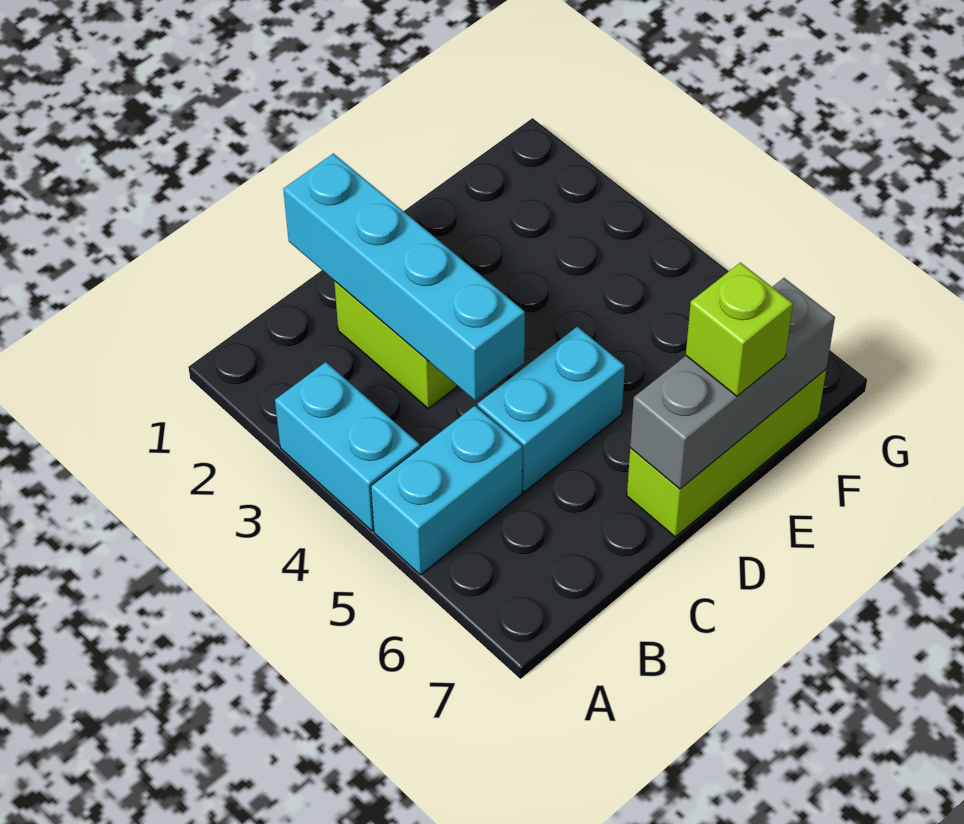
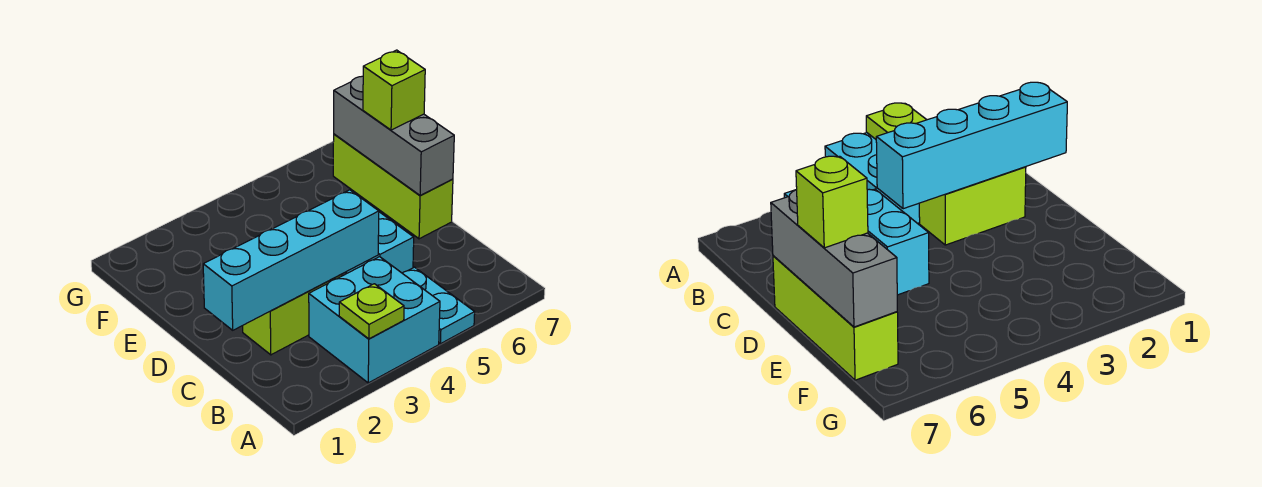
cyan 1x2 brick [275,362,420,531] -> cyan 2x2 brick [309,257,440,383]
none -> lime 1x1 plate [339,284,404,339]
cyan 1x2 brick [371,406,522,575] -> cyan 1x2 plate [402,267,475,344]

